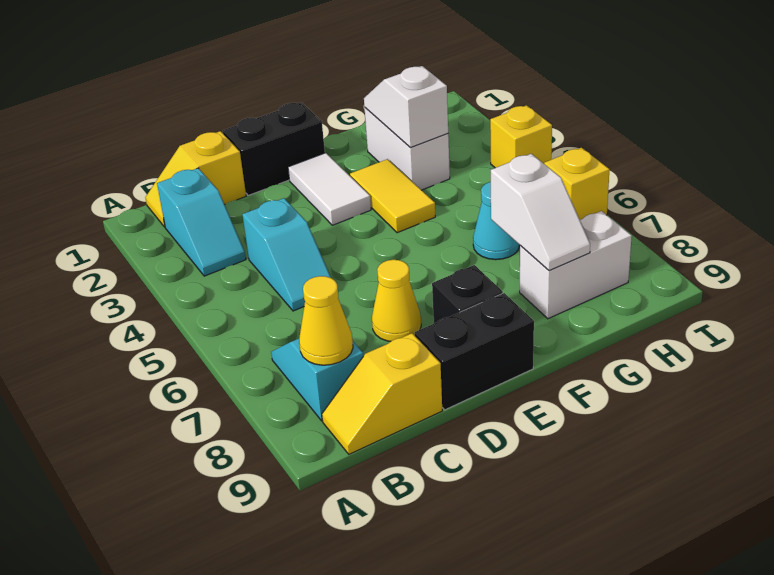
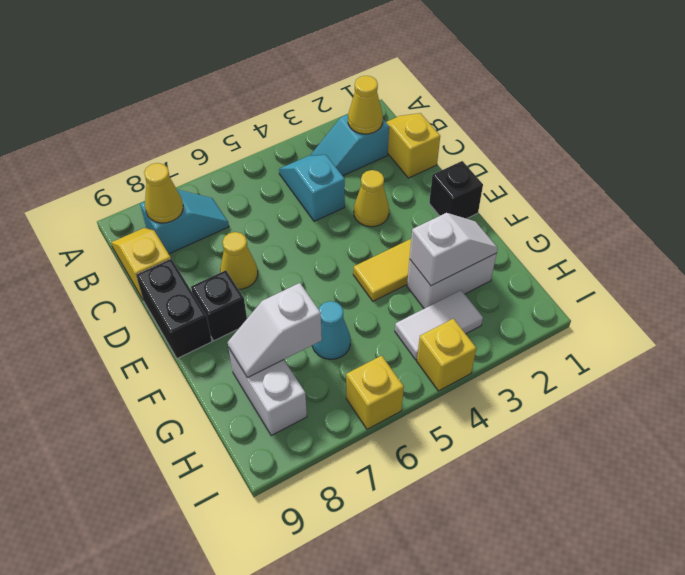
none -> yellow 1x1 cone [348,76,383,134]
cyan 1x2 slope [242,198,331,311] -> cyan 1x2 slope turned to [279,155,345,221]
black 1x2 brick [223,102,325,196] -> black 1x1 brick [429,161,483,219]
none -> yellow 1x1 cone [354,170,389,227]
white 1x2 tile [288,153,371,225] -> white 1x2 tile moved to [395,290,483,360]

